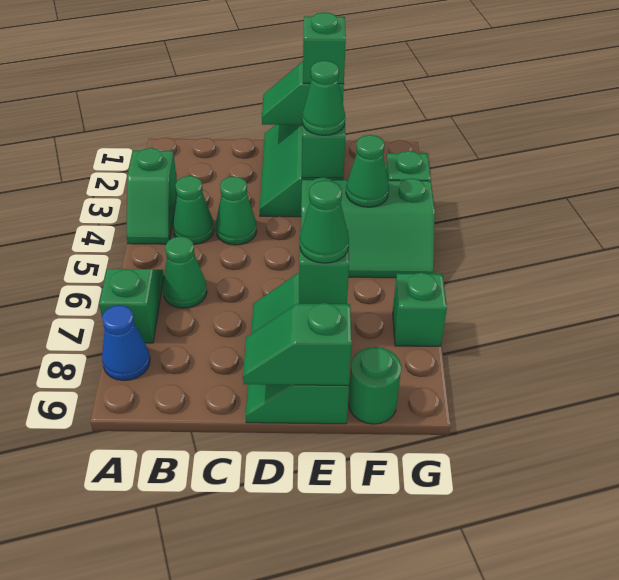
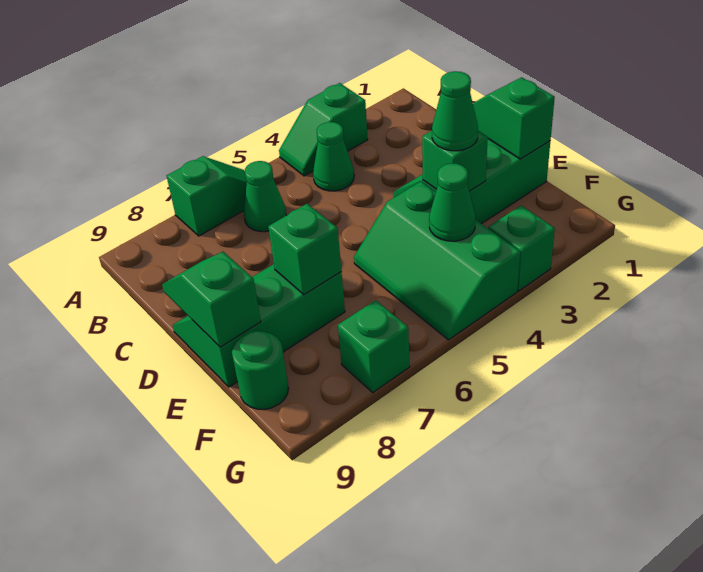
blue 1x1 cone [102,305,150,381] -> none
green 1x1 cone [216,176,257,245] -> none
green 1x1 brick [303,12,346,84] -> none
green 1x1 cone [300,180,349,263] -> none

